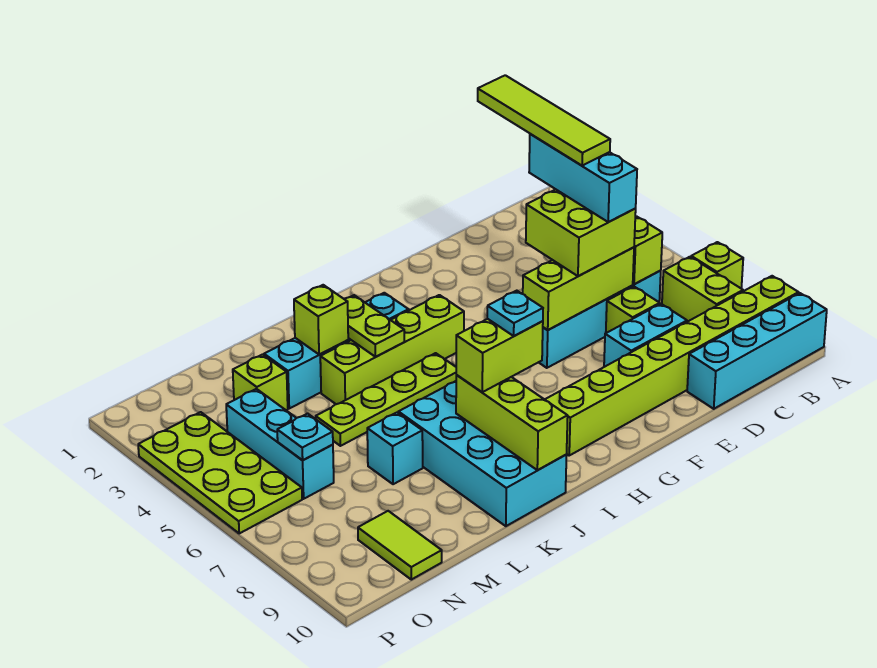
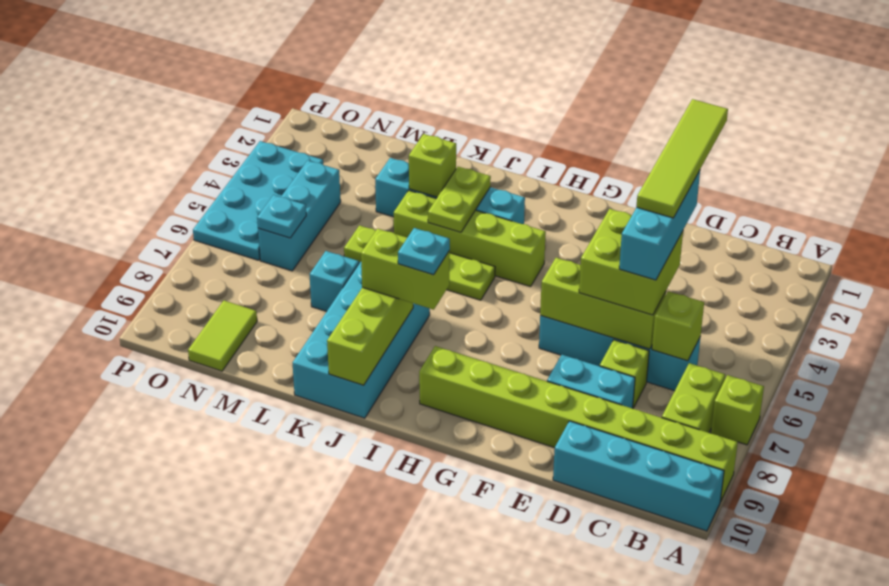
lime 1x1 brick [233,355,288,410] -> none
lime 2x4 plate [138,412,302,533] -> cyan 2x4 plate [193,141,323,260]

